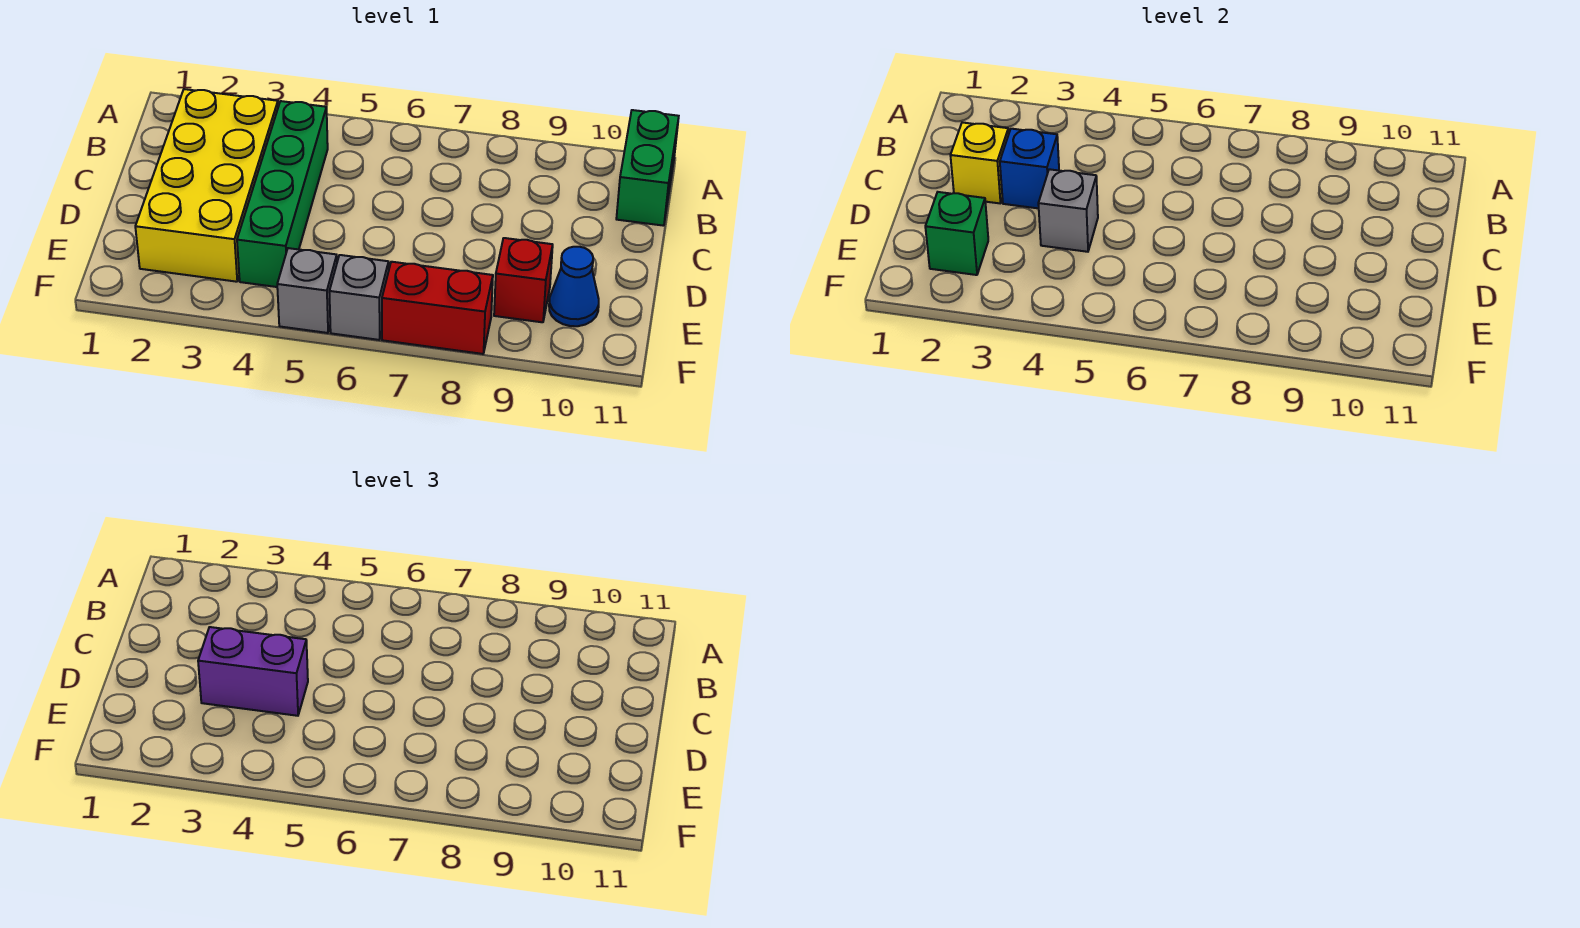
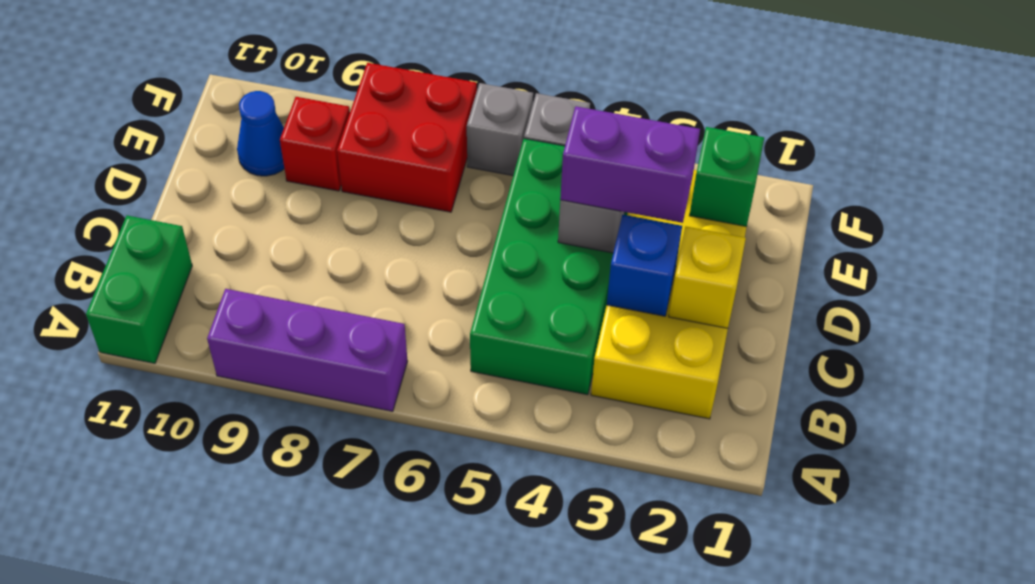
none -> purple 1x3 brick [207,289,408,411]
green 1x4 brick [237,101,328,287] -> green 2x4 brick [470,139,628,395]
red 1x2 brick [382,262,493,354] -> red 2x2 brick [337,63,477,212]

